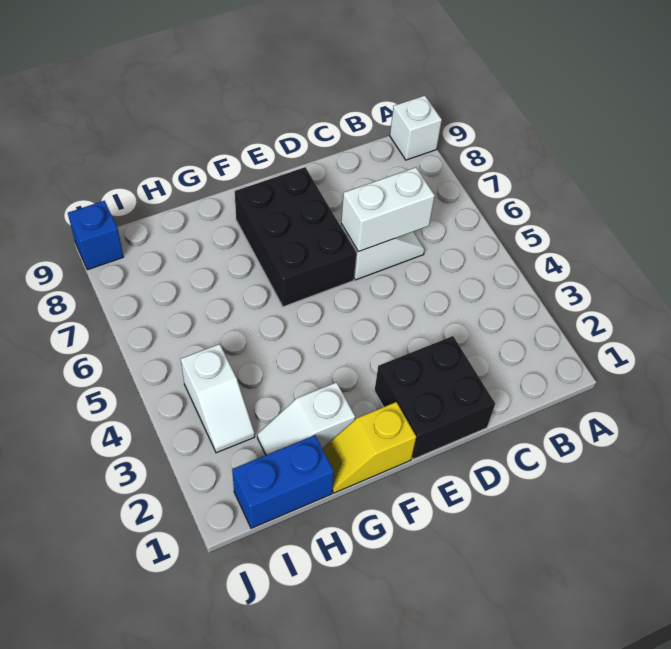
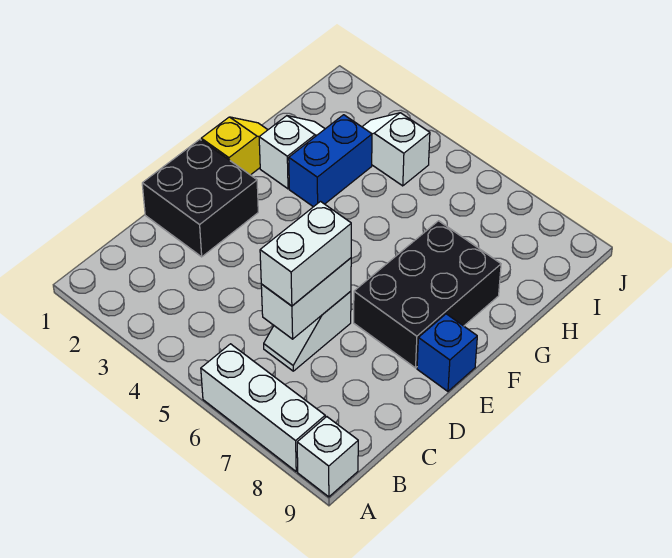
none -> white 1x3 brick [201,344,325,471]
none -> white 1x2 brick [260,202,351,306]
black 2x3 brick [235,167,356,307] -> black 2x3 brick turned to [354,221,501,368]
blue 1x2 brick [232,435,334,528] -> blue 1x2 brick moved to [289,115,372,207]
blue 1x1 brick [68,201,123,270] -> blue 1x1 brick moved to [417,314,477,391]

